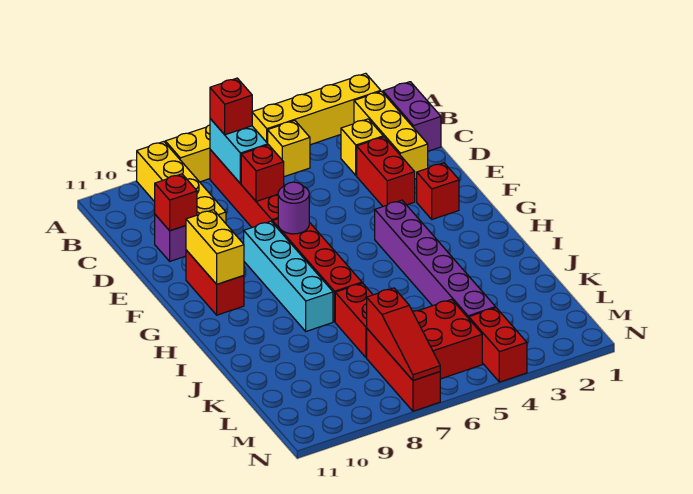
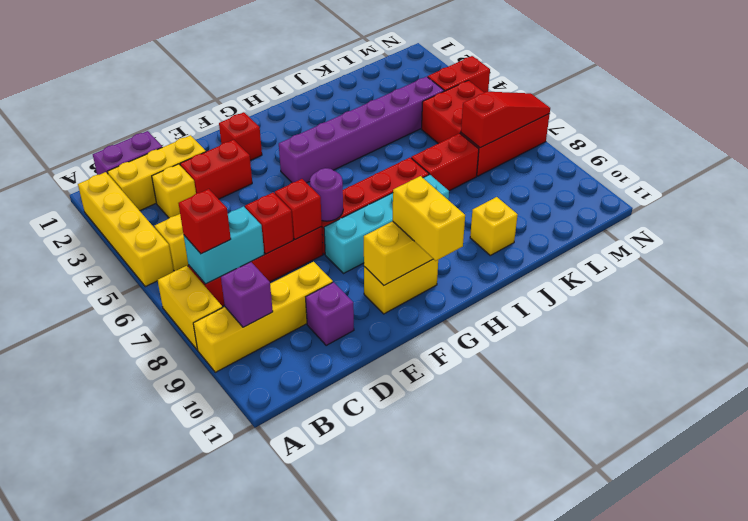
none -> purple 1x1 brick [221,262,273,327]
red 1x1 brick [155,174,197,231] -> red 1x1 brick moved to [275,179,322,240]
red 1x2 brick [186,250,244,315] -> yellow 1x2 brick [364,259,438,314]
none -> yellow 1x2 brick [393,176,465,261]
none -> yellow 1x1 brick [470,197,518,255]

